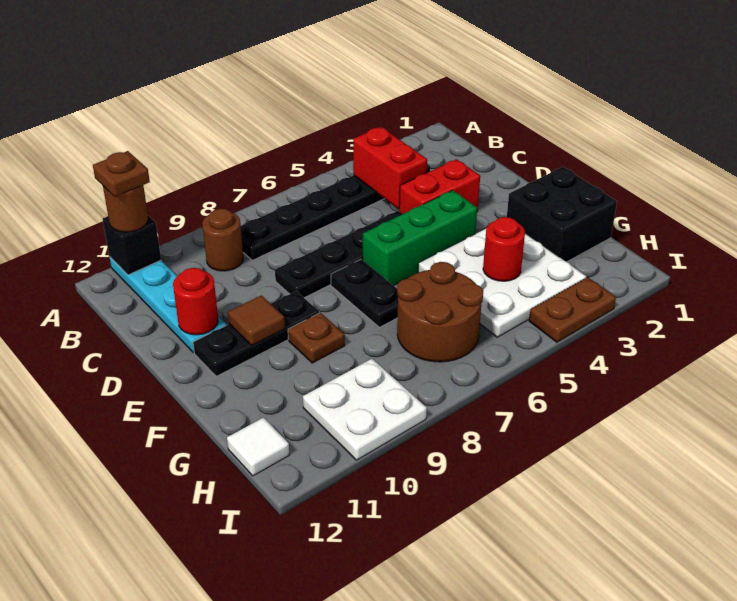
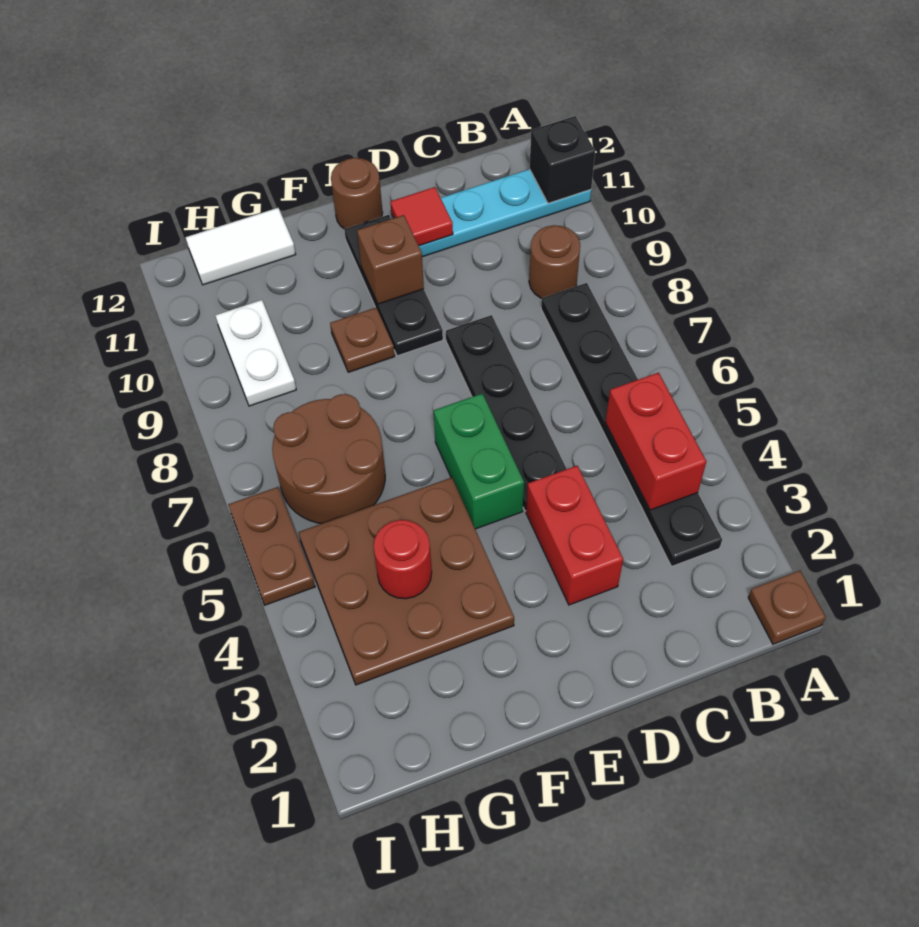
brown 1x1 round brick [103,185,148,232] -> brown 1x1 round brick moved to [331,158,383,229]
brown 1x1 plate [93,151,150,197] -> brown 1x1 plate moved to [748,571,826,644]
red 1x2 brick [353,127,427,209] -> red 1x2 brick turned to [605,373,706,510]
red 1x1 round brick [173,268,218,335] -> red 1x1 tile [390,187,453,246]
green 1x3 brick [363,190,477,286] -> green 1x2 brick [434,393,524,529]
black 1x2 plate [331,259,398,327] -> none
brown 1x1 tile [228,295,285,345] -> brown 1x1 brick [357,215,424,304]
black 2x2 brick [507,167,617,262] -> none
white 3x3 plate [418,229,586,337] -> brown 3x3 plate [298,478,514,685]
white 2x2 plate [303,359,427,460] -> white 1x2 plate [215,300,296,406]
white 1x1 tile [227,418,289,476] -> white 1x2 tile [185,208,296,285]
brown 1x2 plate [529,277,616,342] -> brown 1x2 plate moved to [228,487,315,605]

